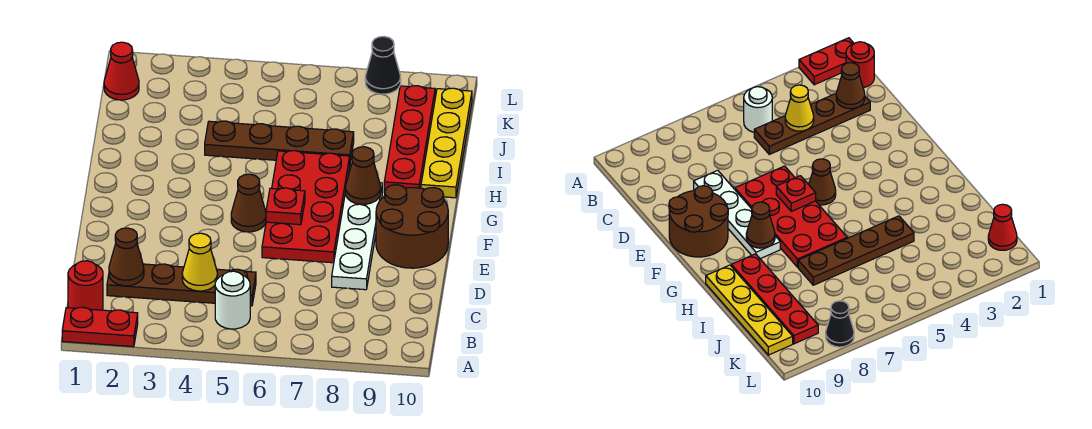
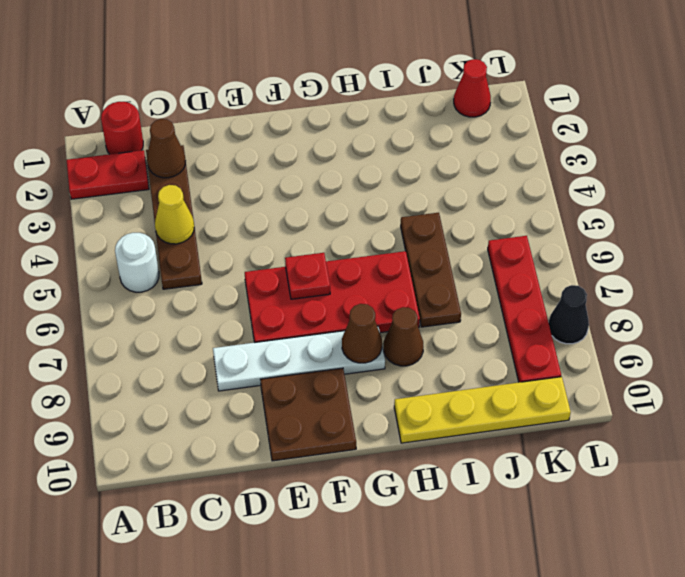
red 1x2 plate [62,307,138,347] -> red 1x2 plate turned to [67,150,149,199]
brown 2x2 round brick [376,185,448,268] -> brown 2x2 plate [260,368,356,461]
brown 1x1 cone [231,174,266,232] -> brown 1x1 cone moved to [384,307,423,366]
red 1x4 plate [384,86,435,192] -> red 1x4 plate turned to [488,236,561,382]
brown 1x4 plate [205,121,354,162] -> brown 1x3 plate [401,213,461,327]

